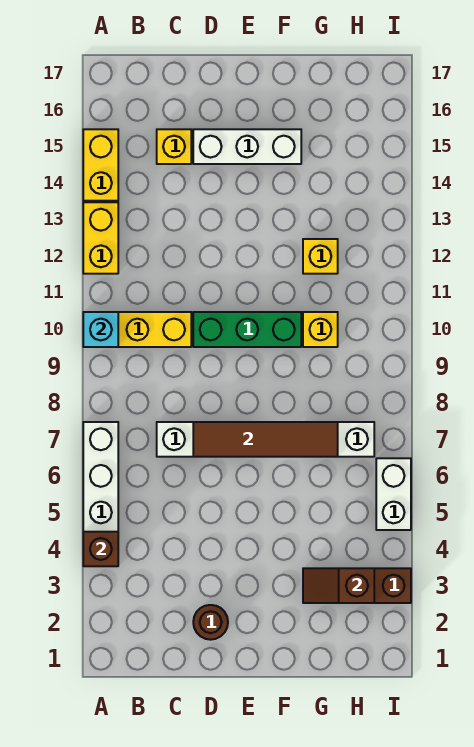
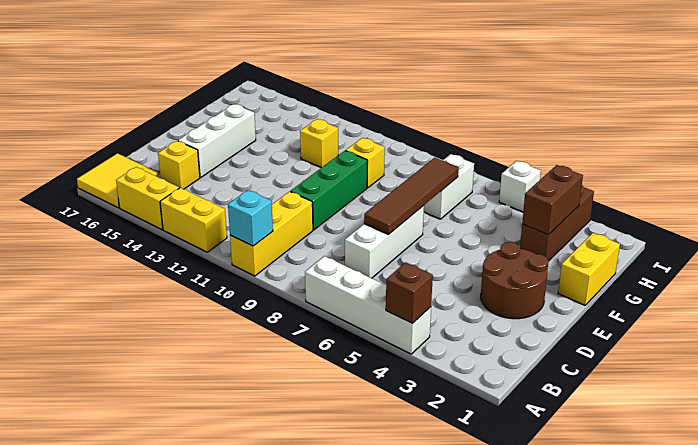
none -> yellow 2x2 tile [77,153,158,208]
brown 1x1 round brick [193,605,228,640] -> brown 2x2 round brick [481,242,549,319]
none -> yellow 1x2 brick [558,233,620,305]
brown 1x2 slope [303,568,374,603] -> brown 1x2 brick [522,165,583,235]
white 1x2 brick [376,458,411,530] -> white 1x1 brick [499,161,541,212]

